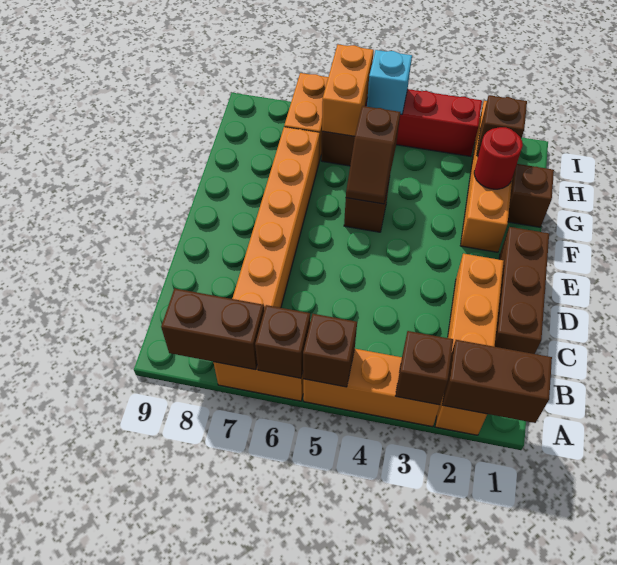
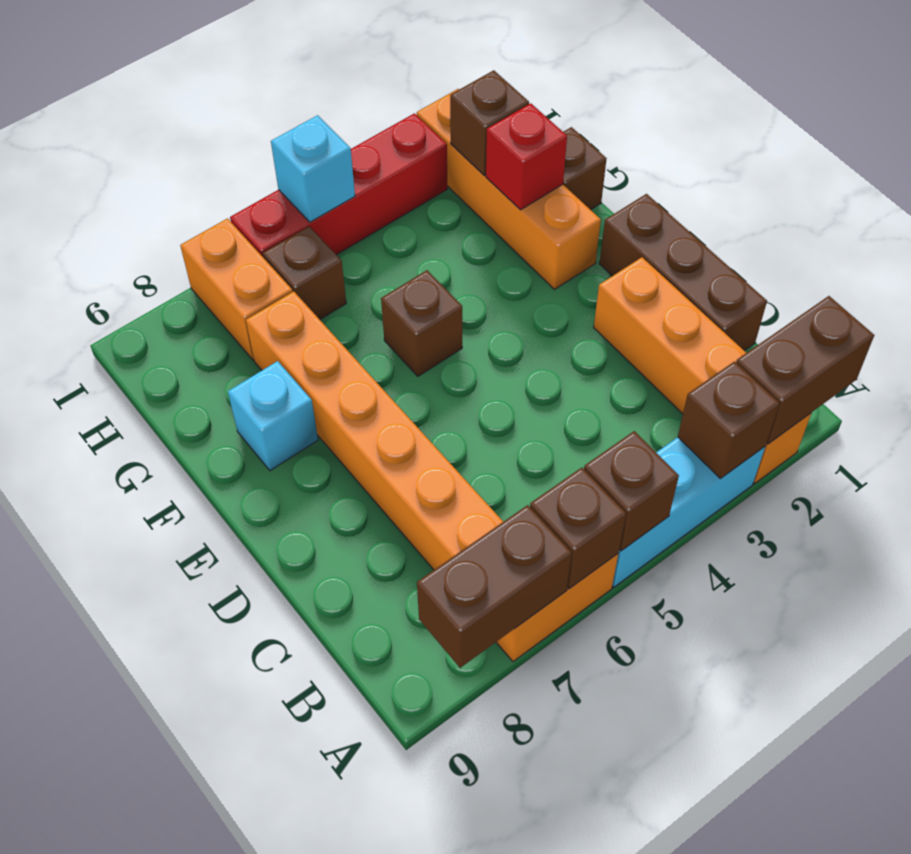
orange 1x3 brick [303,349,440,427] -> cyan 1x3 brick [612,437,765,587]
brown 1x2 slope [346,106,400,204] -> none
none -> cyan 1x1 brick [228,361,318,471]
red 1x1 round brick [474,127,523,189] -> red 1x1 brick [486,103,567,210]
orange 1x2 brick [322,44,374,136] -> none

